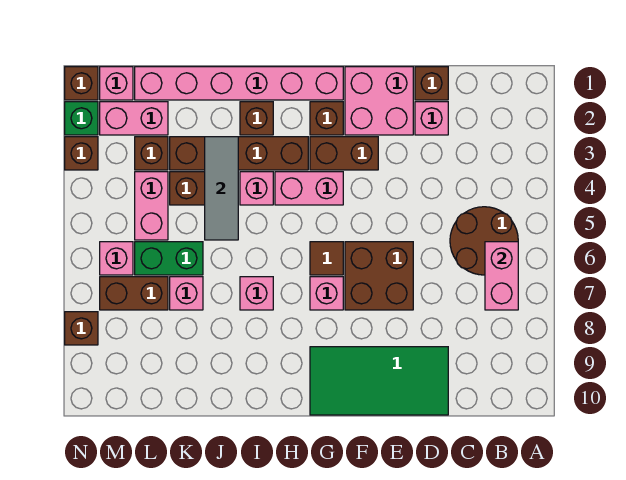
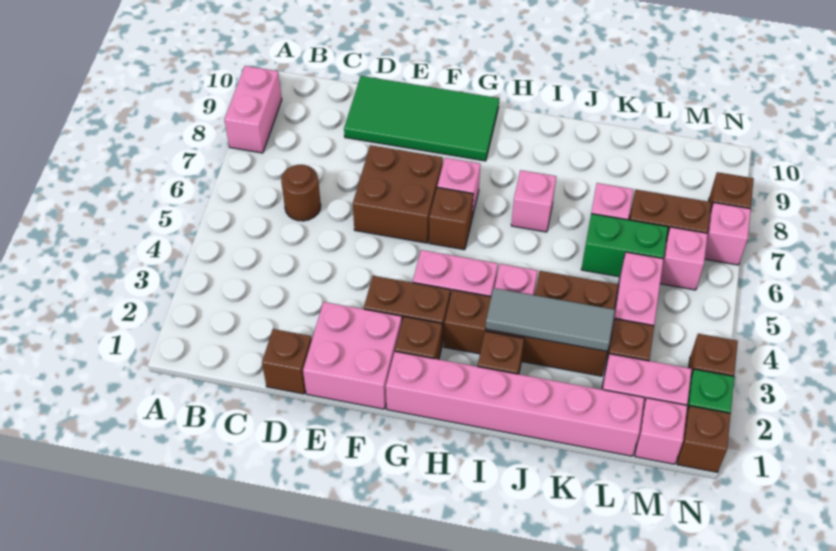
brown 2x2 round brick [450,207,518,275] -> brown 1x1 round brick [281,165,321,221]
pink 1x2 brick [485,242,518,310] -> pink 1x2 brick moved to [224,66,282,153]
pink 1x1 brick [415,102,448,135] -> pink 1x1 brick moved to [705,203,751,265]
brown 1x1 tile [310,242,343,275] -> brown 1x1 brick [429,187,473,250]
grey 1x3 tile [205,137,238,240] -> grey 1x3 tile turned to [485,288,615,351]

